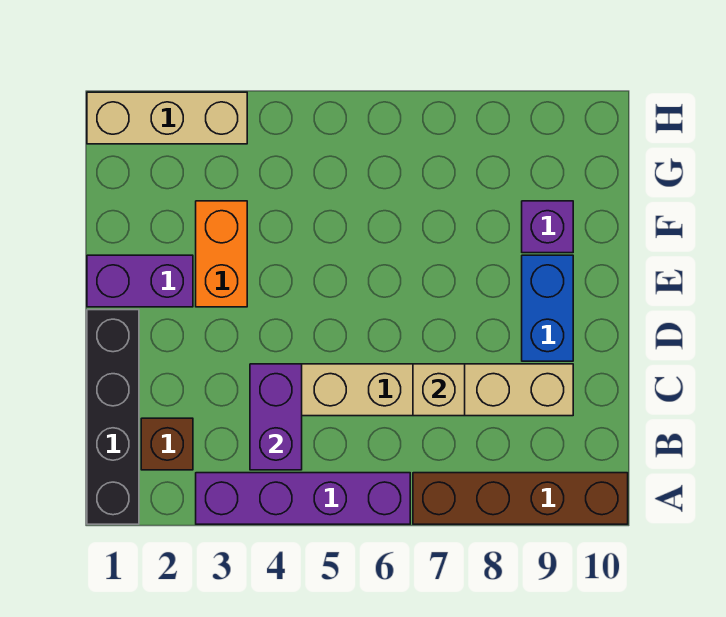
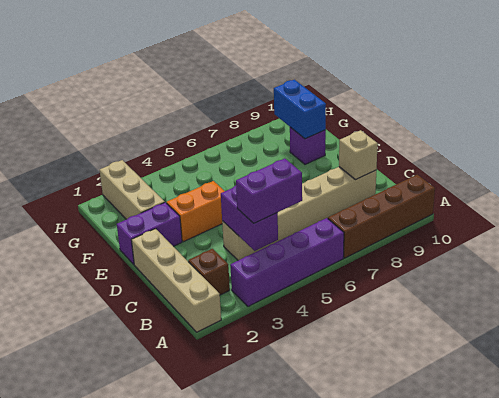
black 1x4 brick [87,310,139,524] -> tan 1x4 brick [131,229,221,332]
none -> purple 1x2 brick [236,159,302,223]
tan 1x1 brick [413,364,465,416] -> tan 1x1 brick moved to [339,130,378,180]
blue 1x2 brick [522,255,573,361] -> blue 1x2 brick moved to [274,80,326,139]
orange 1x2 brick [196,201,247,307] -> orange 1x2 brick turned to [167,181,225,242]
tan 1x3 brick [87,92,247,144] -> tan 1x3 brick turned to [100,160,165,219]

